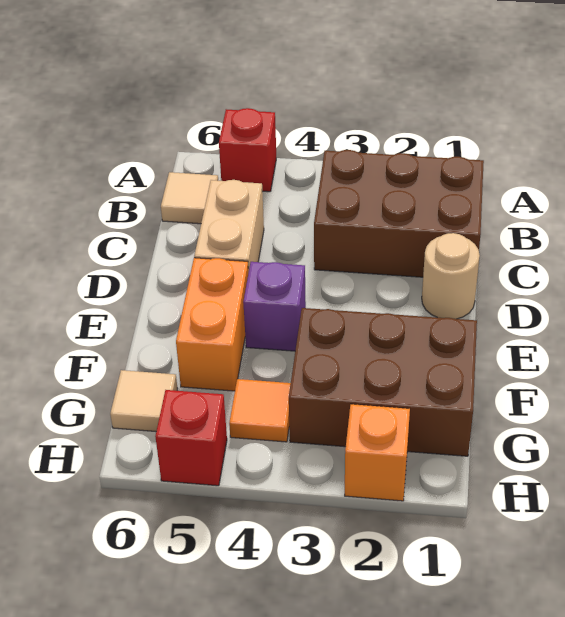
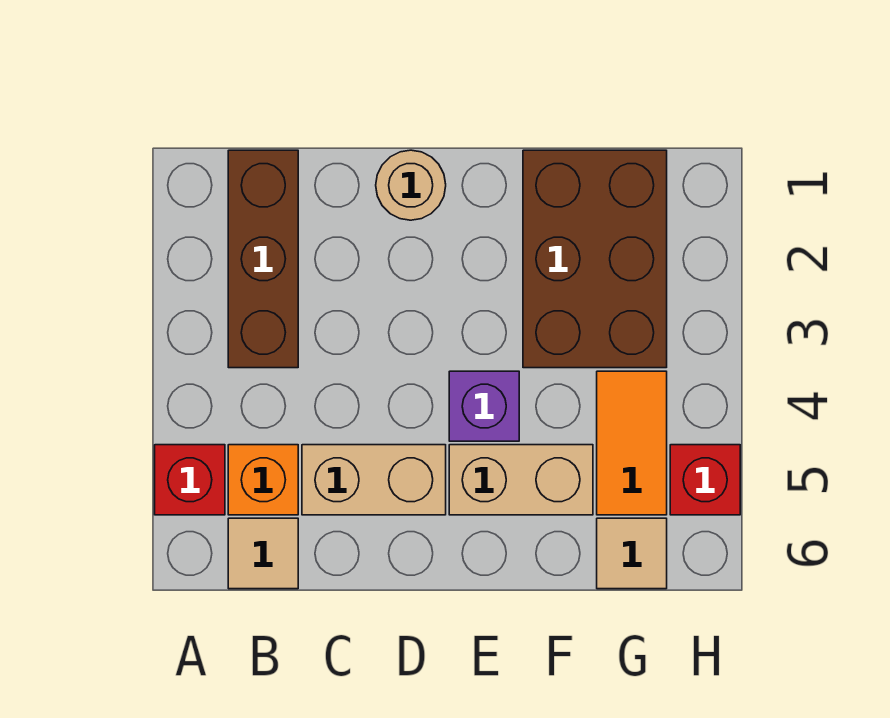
brown 2x3 brick [314,150,484,277] -> brown 1x3 brick [228,150,298,368]
orange 1x2 brick [176,258,248,391] -> tan 1x2 brick [449,445,593,515]
orange 1x1 tile [229,379,291,442] -> orange 1x2 tile [597,371,667,515]
orange 1x1 brick [345,404,410,501] -> orange 1x1 brick moved to [228,445,298,515]

